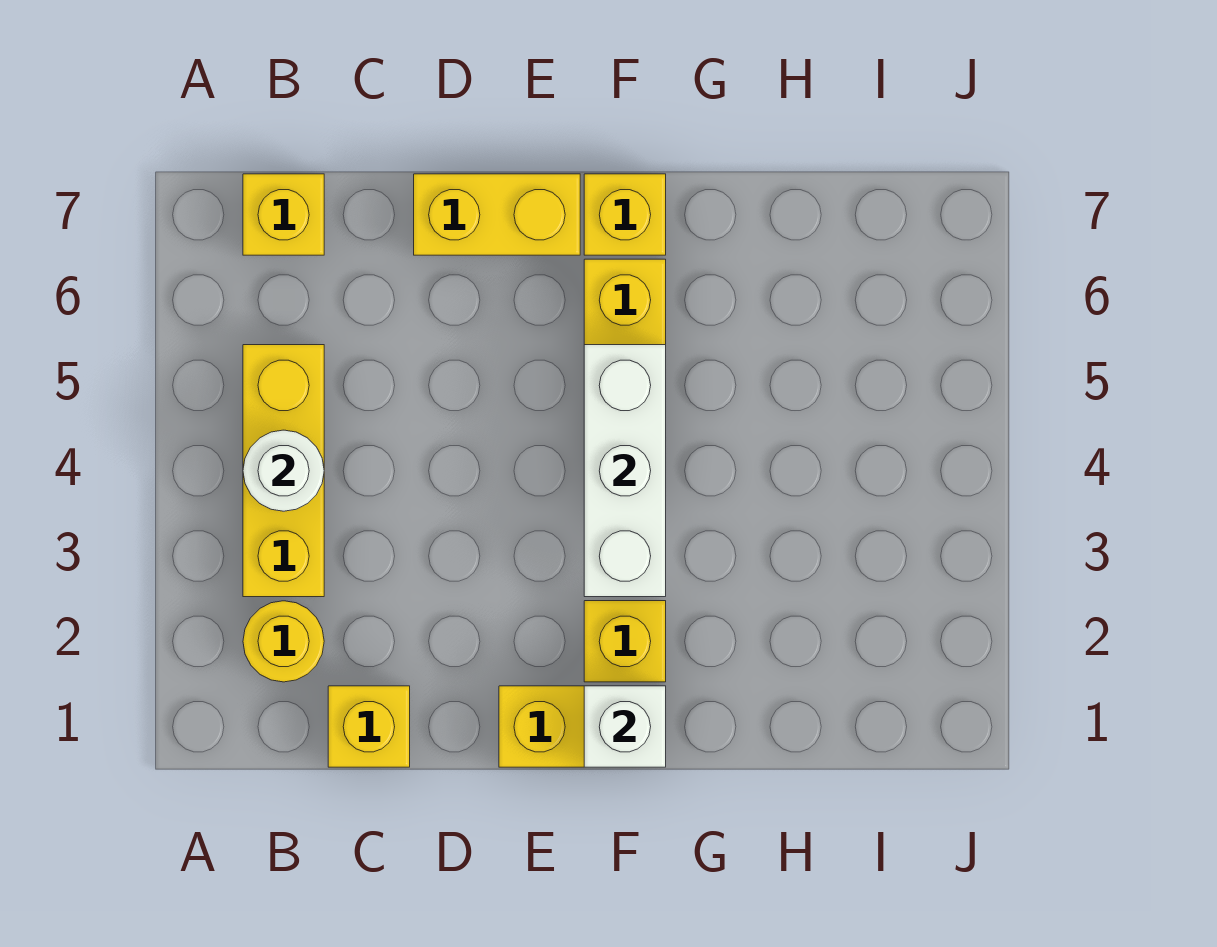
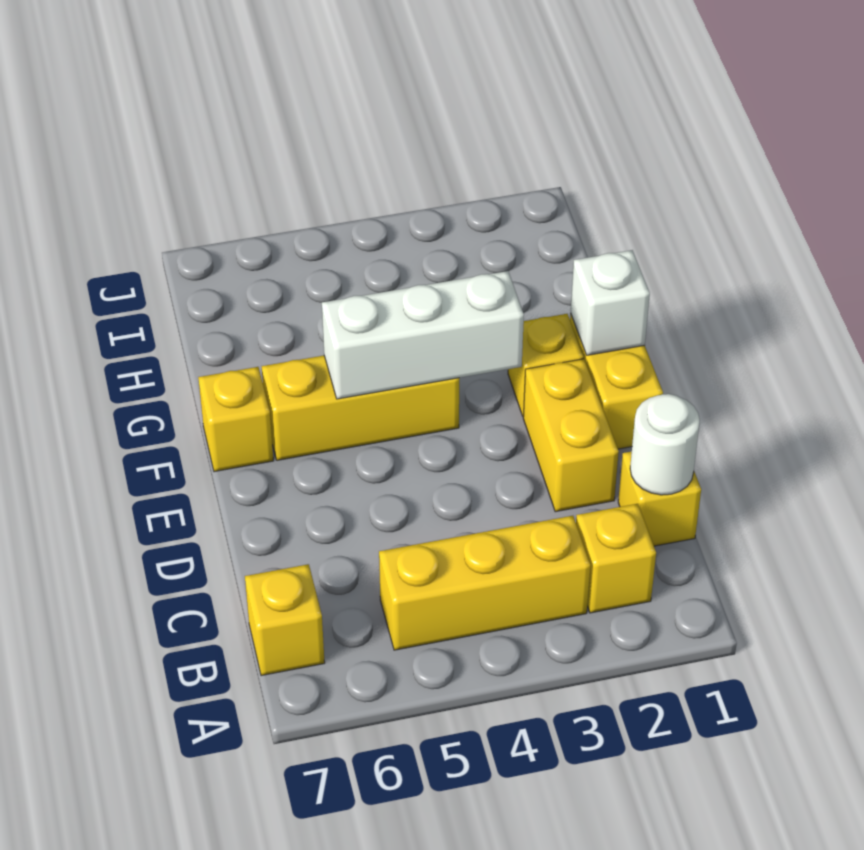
yellow 1x1 round brick [243,601,324,682] -> yellow 1x1 brick [576,504,656,613]
white 1x1 round brick [243,430,324,511] -> white 1x1 round brick moved to [630,394,700,495]
yellow 1x2 brick [414,174,580,255] -> yellow 1x2 brick moved to [523,359,619,512]

